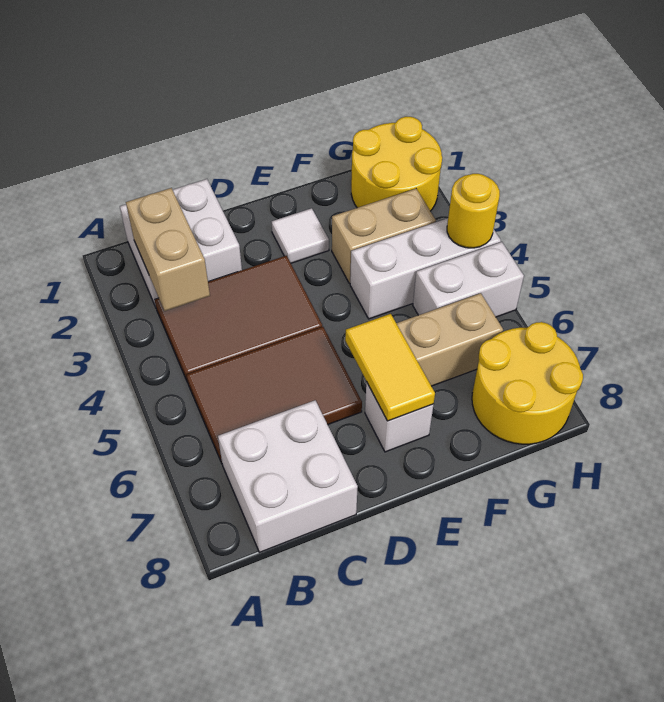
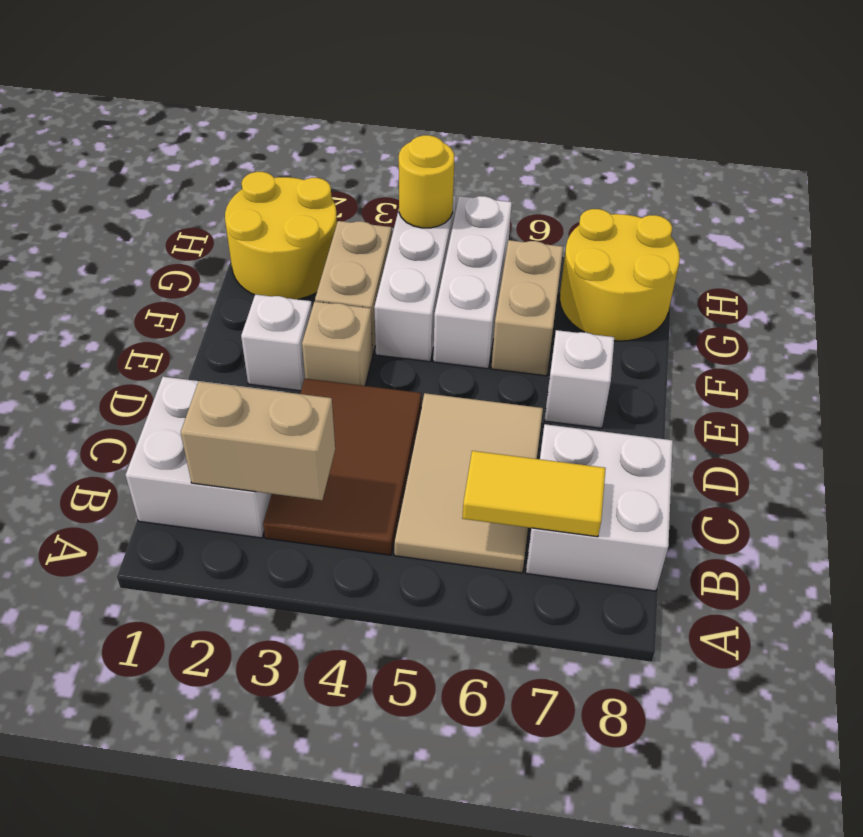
brown 2x3 tile [187,327,362,463] -> tan 2x3 tile [394,393,543,573]
white 1x1 tile [272,208,329,263] -> white 1x1 brick [241,294,312,391]
none -> tan 1x1 brick [302,302,373,386]
yellow 1x2 tile [345,314,435,421] -> yellow 1x2 tile moved to [462,451,606,537]
white 1x2 brick [413,242,524,317] -> white 1x3 brick [433,196,512,369]

